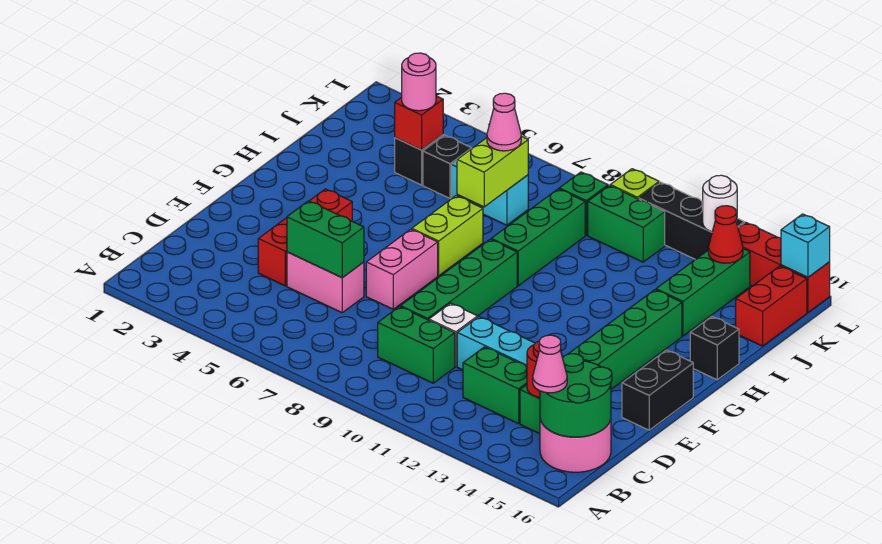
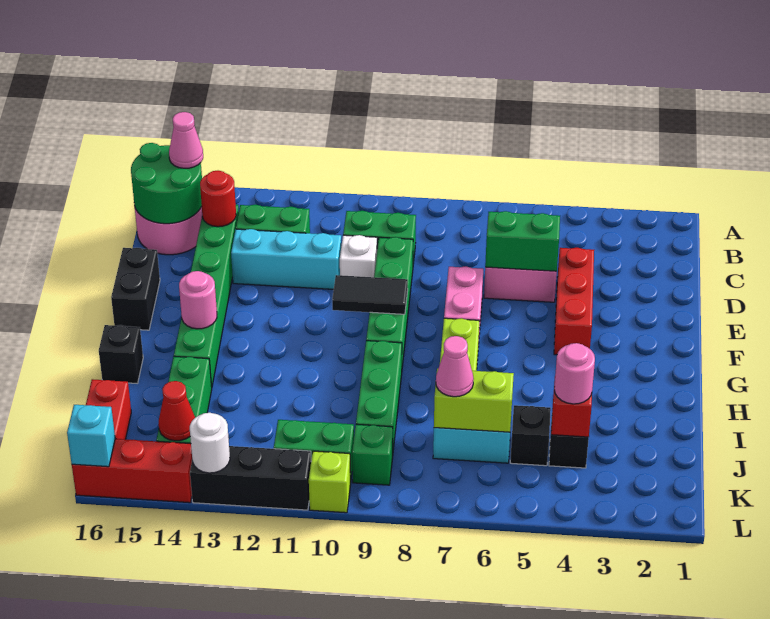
none -> black 1x2 tile [332,275,408,314]
none -> pink 1x1 round brick [179,271,217,329]
lime 1x2 brick [457,136,528,207] -> lime 1x2 brick turned to [434,369,514,432]

